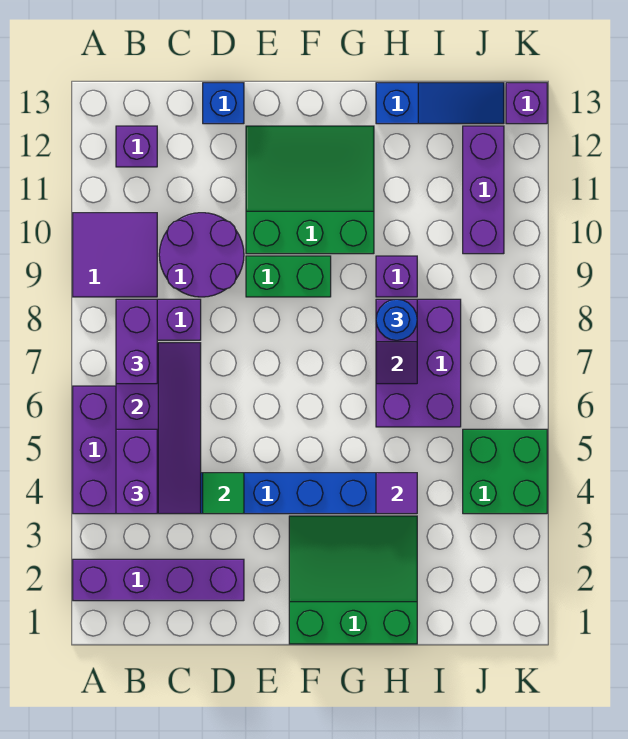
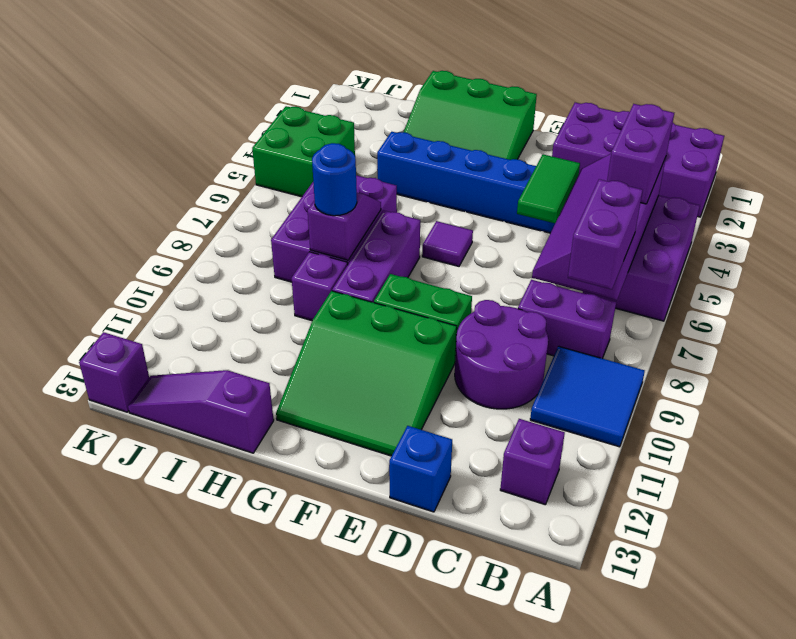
purple 1x4 brick [73,559,244,601] -> purple 2x4 brick [552,103,724,217]
purple 2x2 tile [73,213,157,297] -> blue 2x2 tile [530,346,645,447]
green 1x1 tile [203,473,244,514] -> green 1x2 tile [517,154,580,223]
purple 1x1 tile [376,473,417,514] -> purple 1x1 tile moved to [422,221,473,266]
blue 1x3 slope [376,83,504,124] -> purple 1x3 slope [128,370,274,453]
purple 1x3 brick [463,126,504,254] -> purple 1x3 brick moved to [332,210,420,303]

